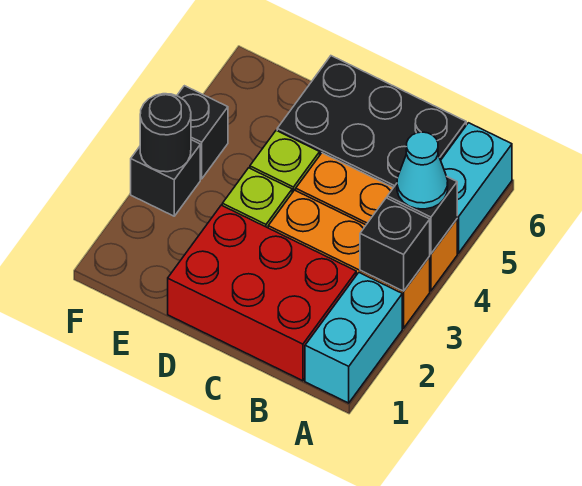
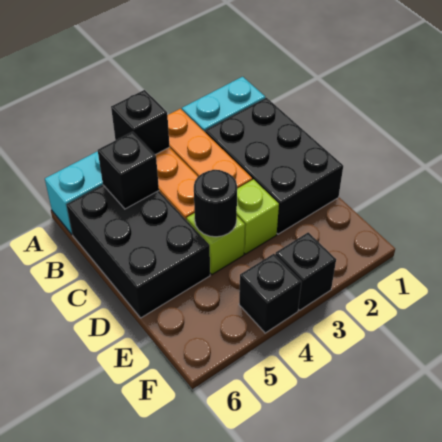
black 1x1 brick [360,198,430,291] -> black 1x1 brick moved to [98,132,159,209]
cyan 1x1 cone [397,132,448,209] -> none
red 2x3 brick [168,205,356,381] -> black 2x3 brick [205,98,343,234]
black 1x1 round brick [140,94,191,172] -> black 1x1 round brick moved to [194,170,237,237]

